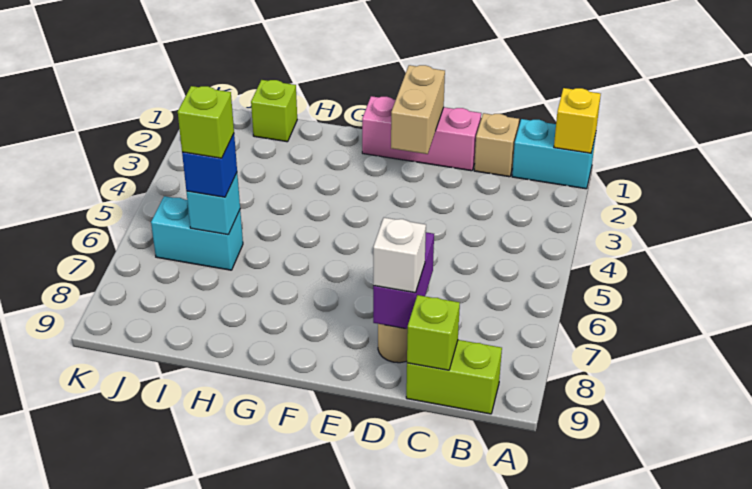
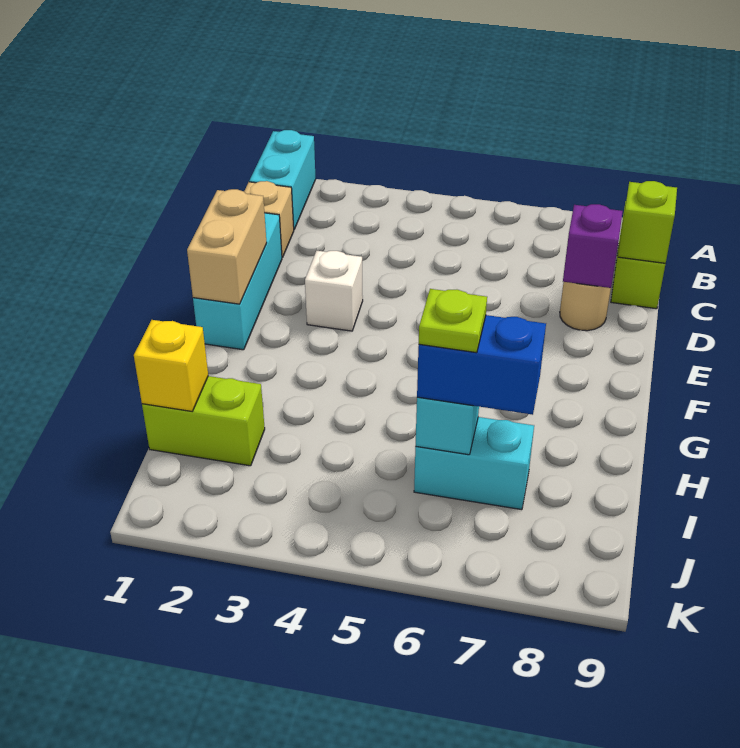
yellow 1x1 brick [554,88,601,153] -> yellow 1x1 brick moved to [134,320,208,411]
pink 1x3 brick [362,96,481,171] -> cyan 1x3 brick [193,213,282,350]
purple 1x2 brick [373,232,434,329] -> purple 1x1 brick [563,204,623,288]
white 1x1 brick [373,218,426,293] -> white 1x1 brick moved to [305,251,363,331]
tan 1x2 brick [391,65,445,154] -> tan 1x2 brick turned to [187,189,267,304]
lime 1x1 brick [251,80,297,142] -> lime 1x2 brick [142,376,265,466]
cyan 1x2 brick [151,196,243,270] -> cyan 1x2 brick turned to [414,417,534,510]
blue 1x1 brick [182,134,237,197] -> blue 1x2 brick [417,315,546,415]
lime 1x1 brick [178,86,234,158] -> lime 1x1 plate [419,289,487,353]

